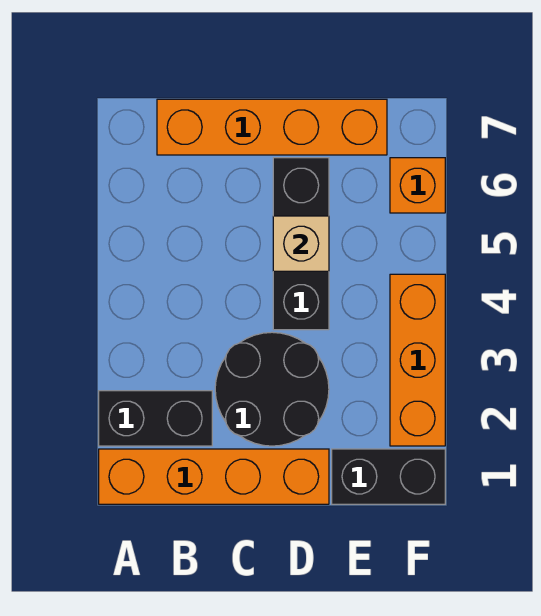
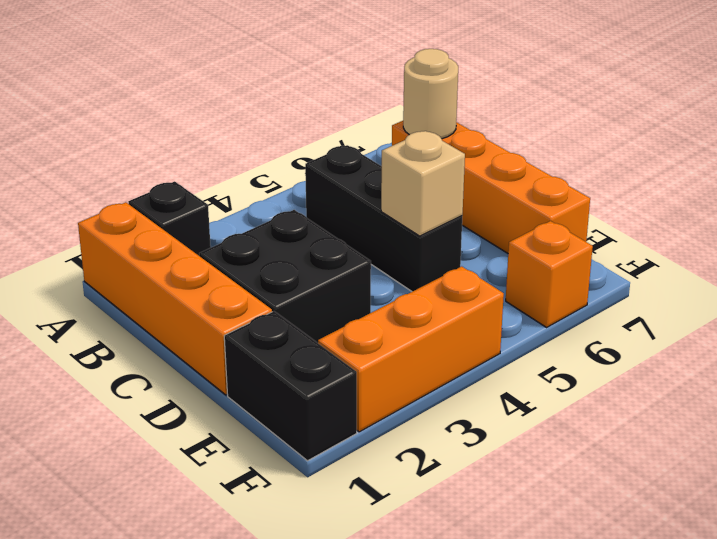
black 1x2 brick [99,391,212,446] -> black 1x1 brick [128,181,211,255]
none -> tan 1x1 round brick [403,49,458,139]
black 2x2 round brick [215,332,329,446] -> black 2x2 brick [199,210,371,343]
black 1x3 brick [273,158,329,330] -> black 1x3 brick turned to [305,145,462,292]

